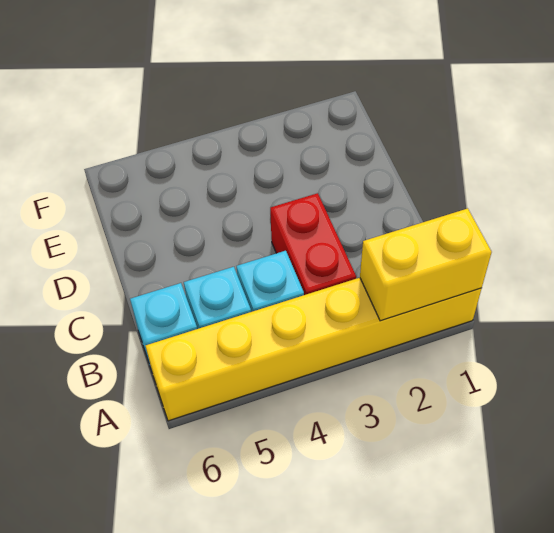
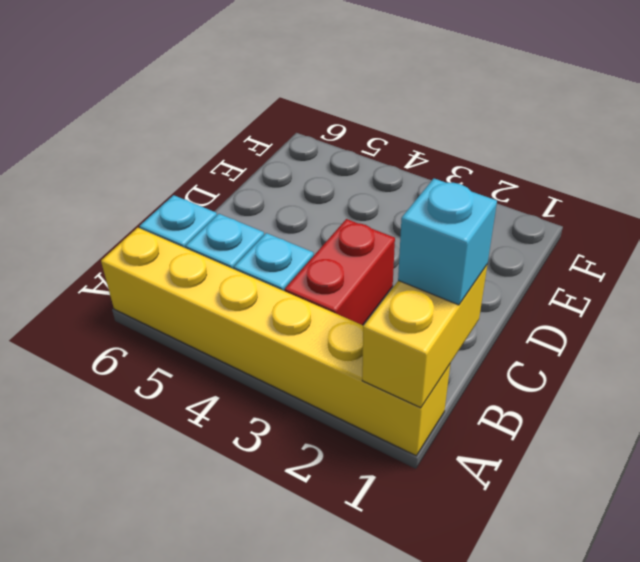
yellow 1x2 brick [360,208,492,321] -> yellow 1x2 brick turned to [362,265,487,408]
none -> cyan 1x1 brick [398,179,497,305]

